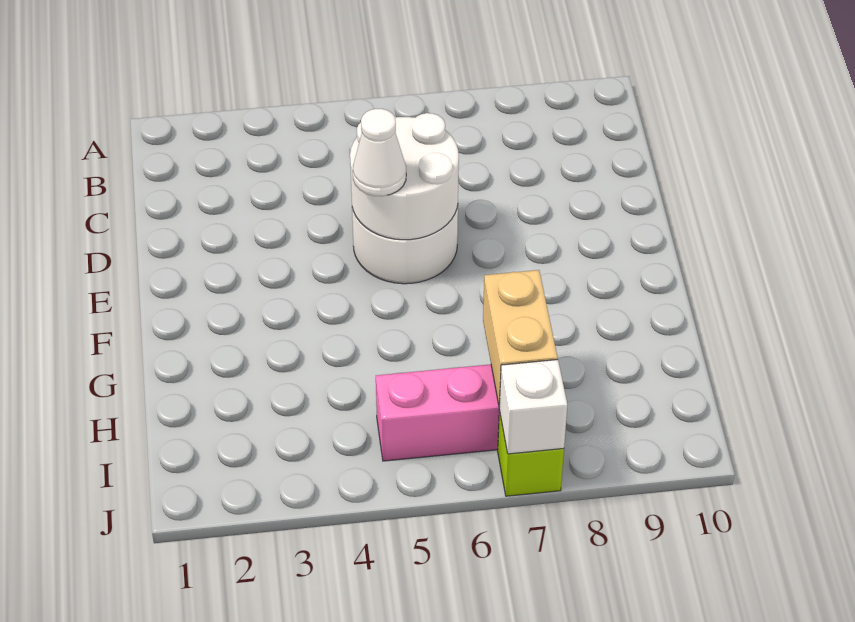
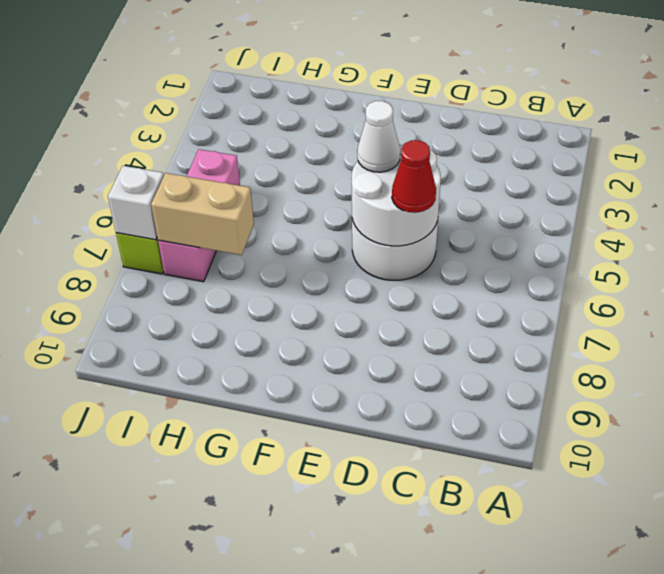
none -> red 1x1 cone [392,140,436,213]

